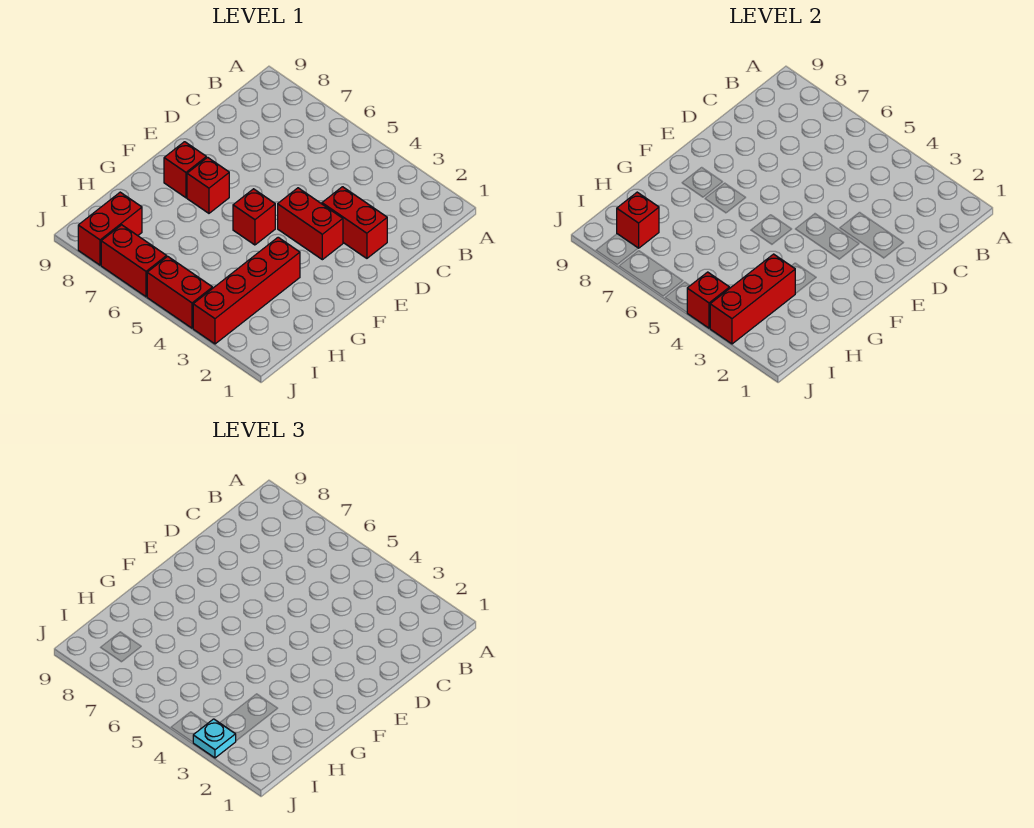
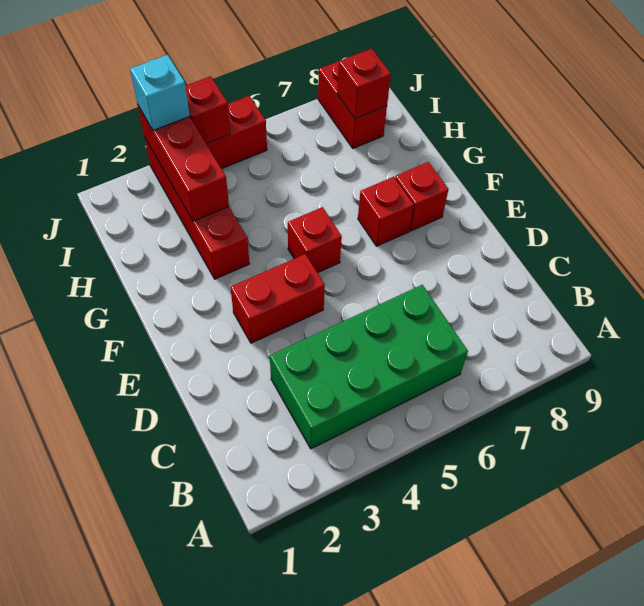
none -> green 2x4 brick [270,285,468,449]
red 1x2 brick [322,187,387,258] -> none
cyan 1x1 plate [193,719,236,758] -> cyan 1x1 brick [130,55,190,131]
red 1x2 brick [101,225,167,297] -> none

